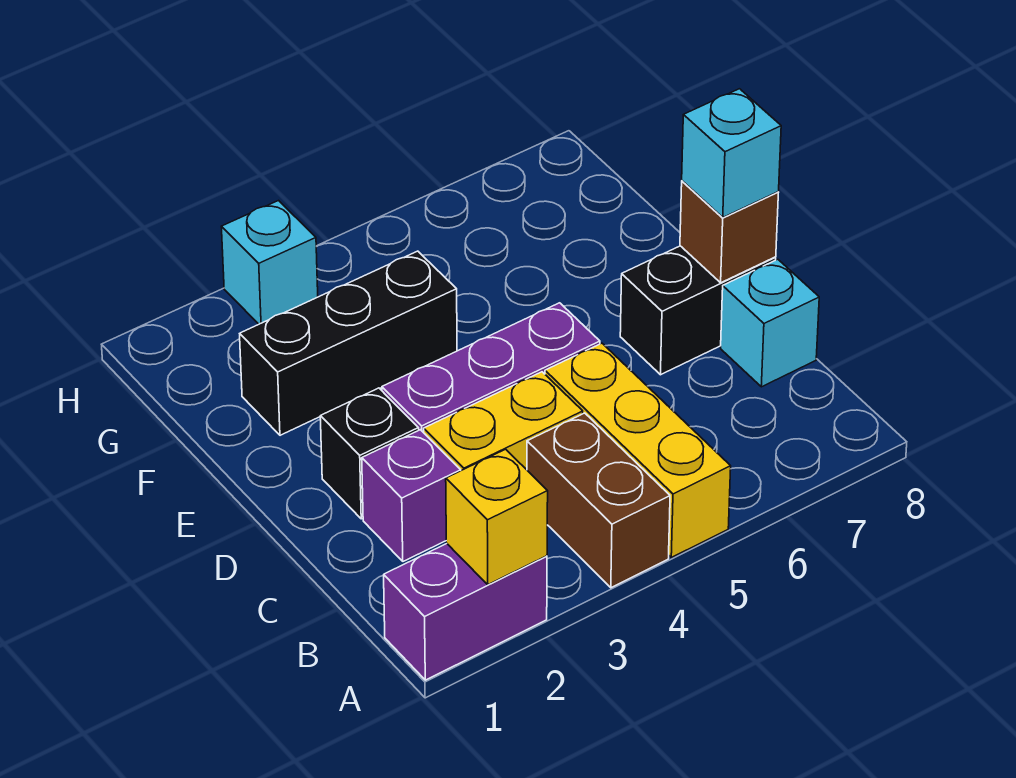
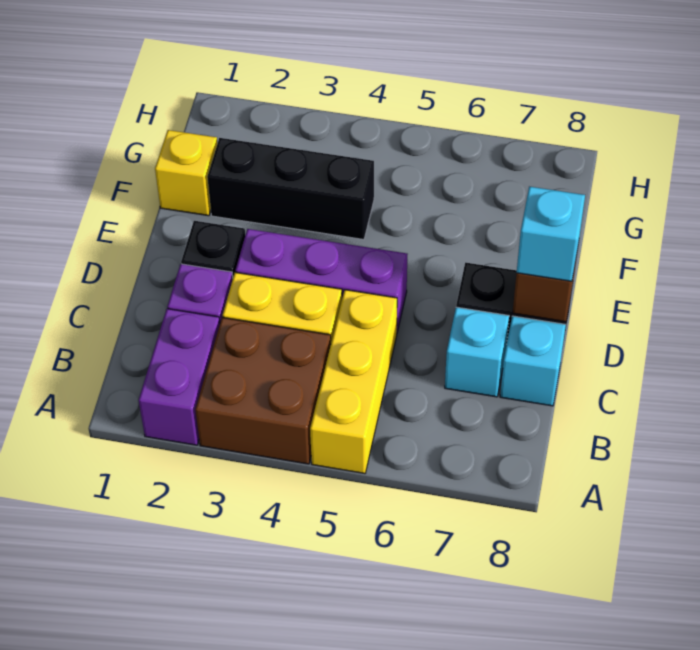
purple 1x2 brick [384,544,547,680] -> purple 1x2 brick turned to [138,309,220,445]
yellow 1x1 brick [446,449,548,584] -> yellow 1x1 brick moved to [155,130,217,216]
brown 1x2 brick [527,413,670,588] -> brown 2x2 brick [195,317,331,464]
cyan 1x1 brick [221,201,318,324] -> cyan 1x1 brick moved to [445,307,509,397]

